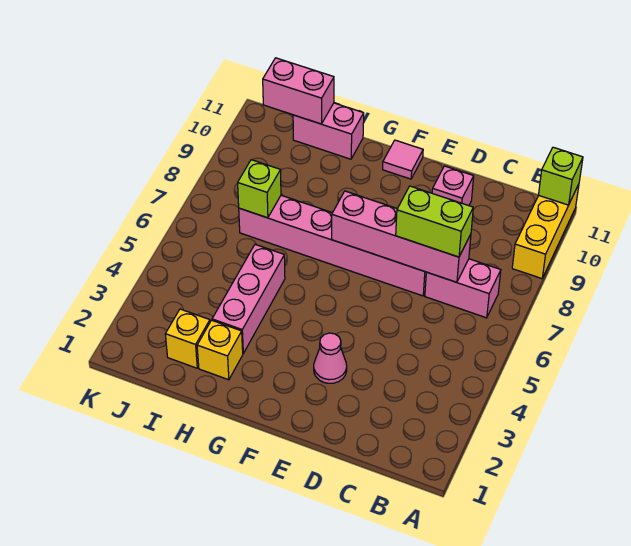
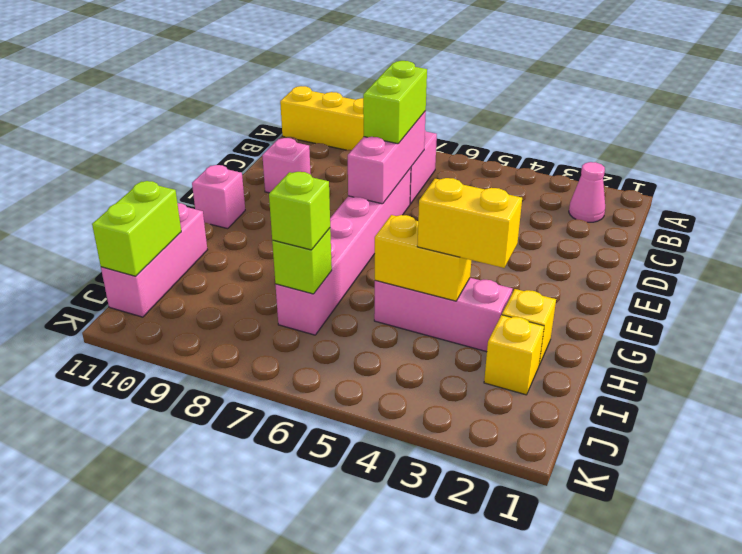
lime 1x1 brick [539,147,583,205] -> lime 1x1 brick moved to [269,172,330,250]
pink 1x4 brick [332,191,471,282] -> pink 1x3 brick [348,111,426,204]
pink 1x1 cone [314,333,347,383] -> pink 1x1 cone moved to [569,162,605,222]
pink 1x1 tile [383,140,423,179] -> pink 1x1 brick [192,165,245,229]
none -> yellow 1x2 brick [417,178,522,268]
none -> yellow 1x2 brick [375,215,471,301]
pink 1x2 brick [293,103,364,159] -> pink 1x3 brick [101,203,207,317]
pink 1x2 brick [263,58,334,124] -> lime 1x2 brick [92,181,181,276]

